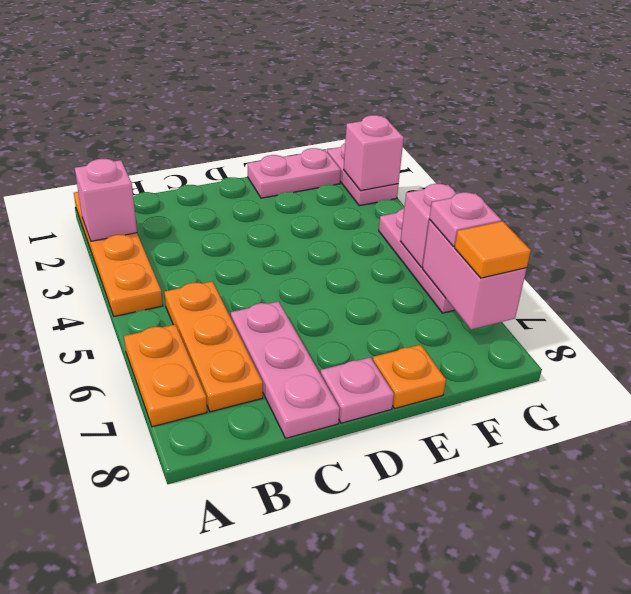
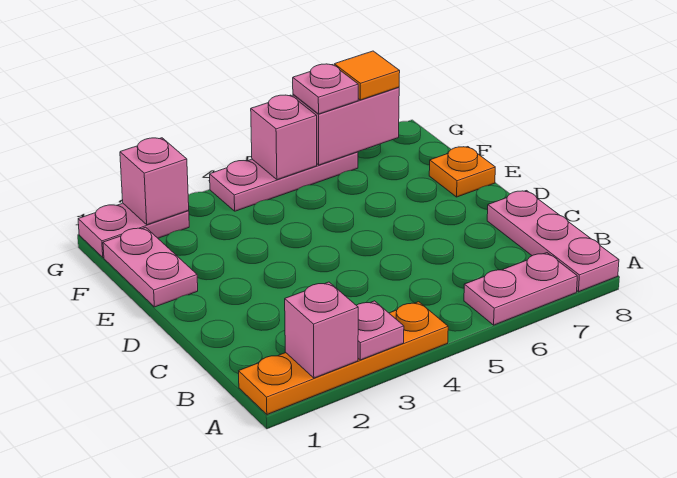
orange 1x2 plate [124,324,207,427] -> pink 1x2 plate [464,253,577,325]
orange 1x3 plate [165,281,263,412] -> none
pink 1x3 plate [231,301,340,438] -> pink 1x3 plate turned to [487,191,619,292]
pink 1x1 plate [321,357,394,423] -> pink 1x1 plate moved to [356,301,404,360]

